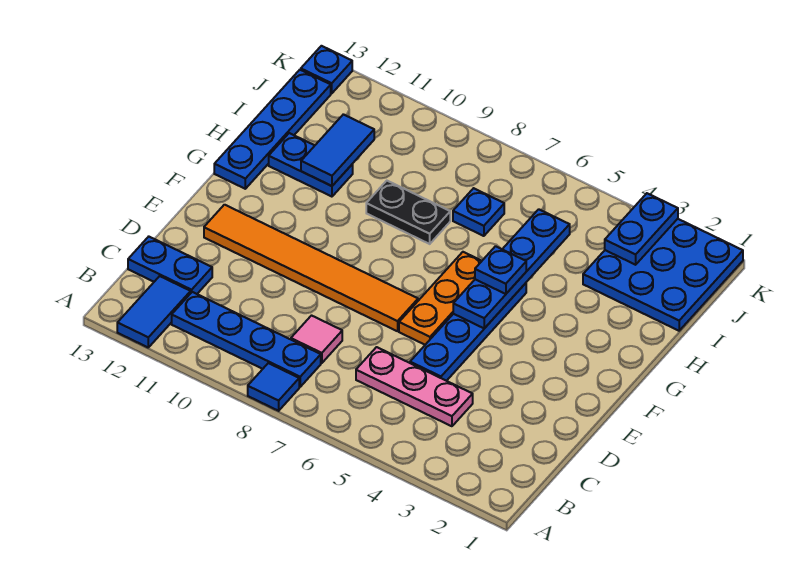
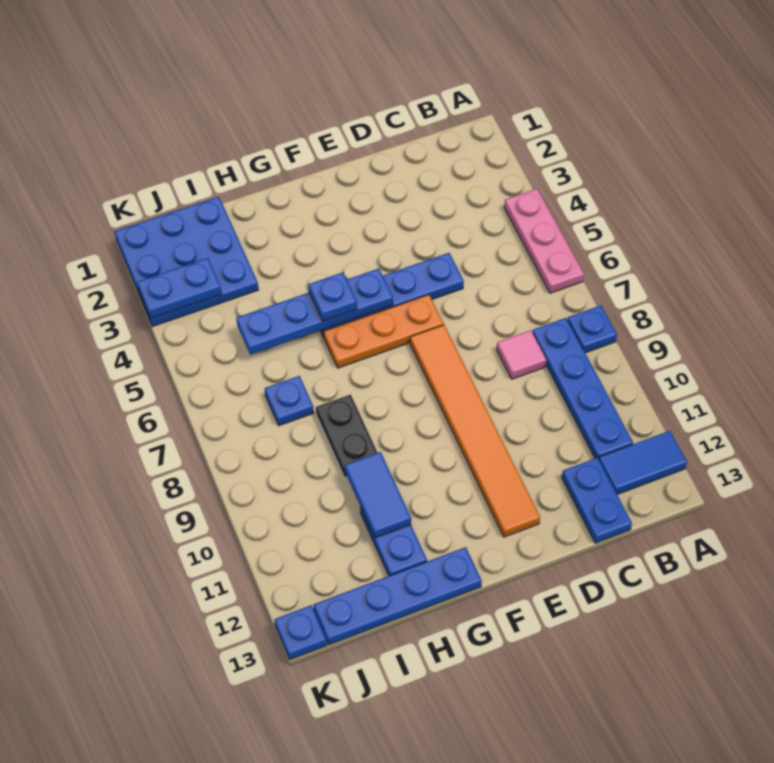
blue 1x1 tile [248,363,299,411] -> blue 1x1 plate [568,305,617,353]
pink 1x3 plate [356,347,473,426] -> pink 1x3 plate moved to [504,189,584,293]
blue 1x2 tile [301,114,374,186] -> blue 1x2 tile turned to [345,452,411,538]

